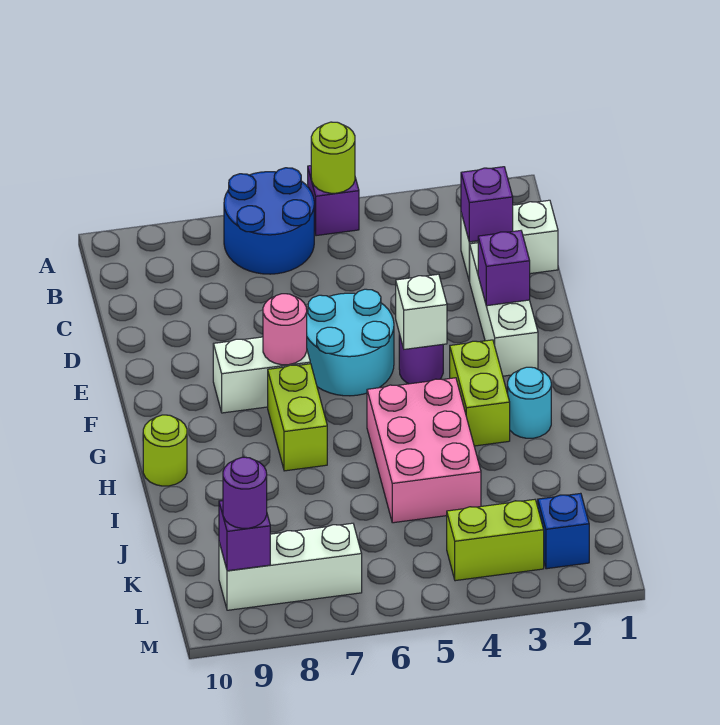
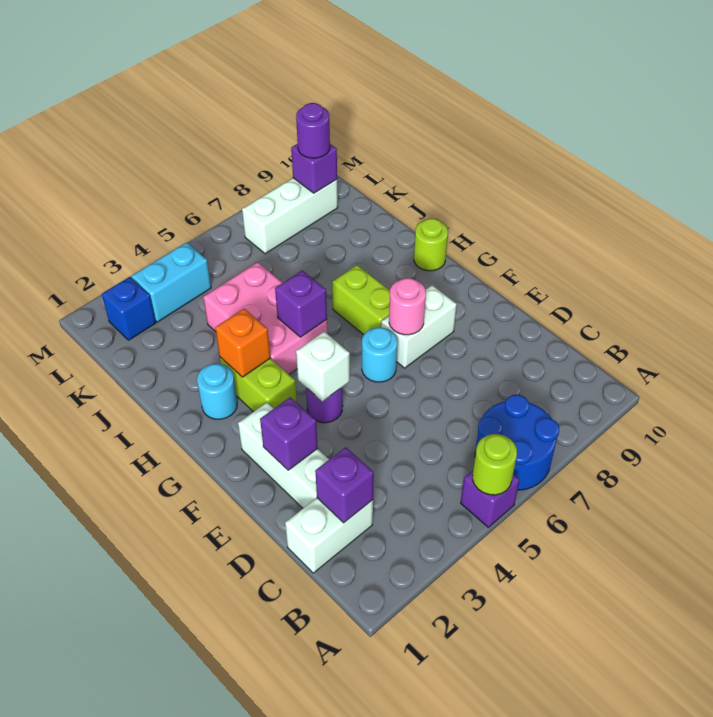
cyan 2x2 round brick [307,289,394,396] -> cyan 1x1 round brick [362,328,397,382]
none -> orange 1x1 brick [215,309,270,377]
none -> purple 1x1 brick [275,270,327,337]
lime 1x2 brick [447,500,544,581] -> cyan 1x2 brick [131,242,211,322]

